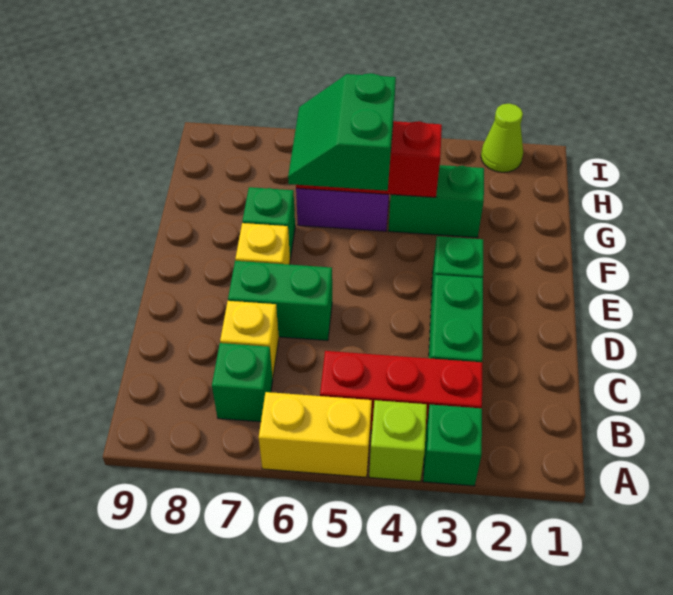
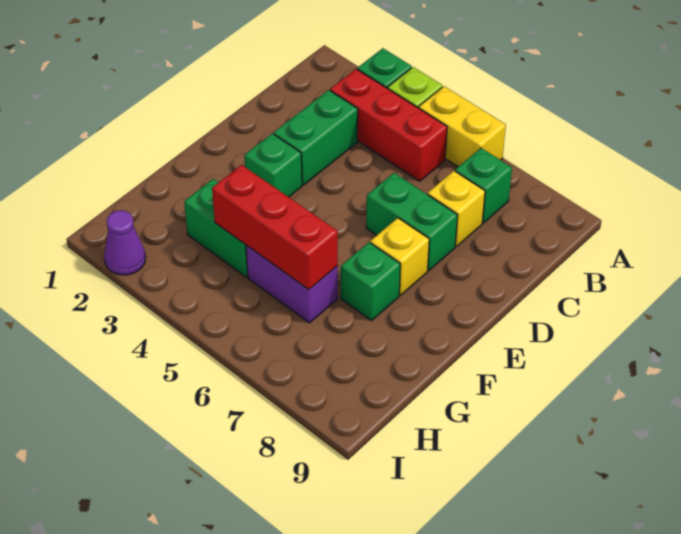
green 2x2 slope [288,73,396,191] -> none
lime 1x1 cone [481,104,523,172] -> purple 1x1 cone [104,210,146,275]

